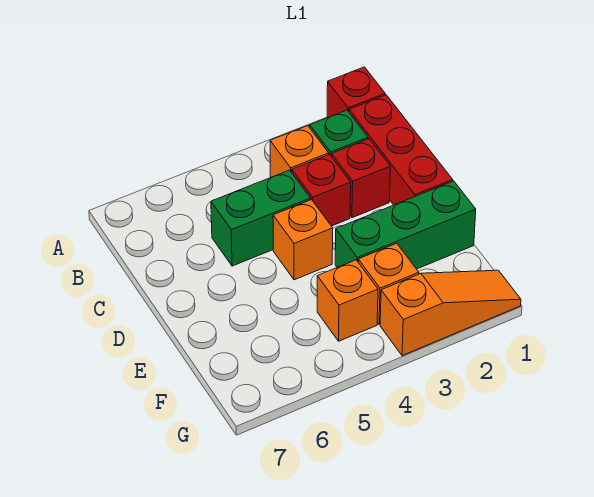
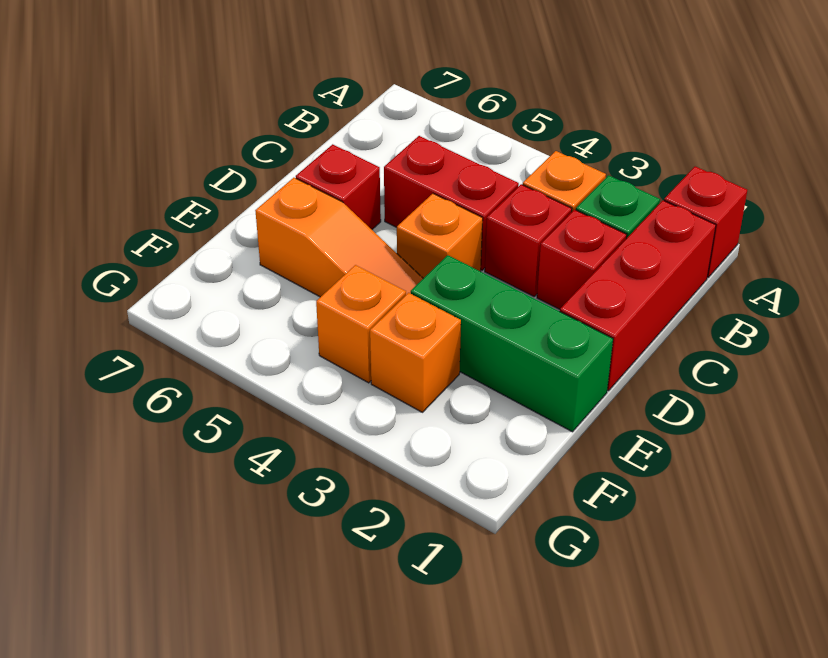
green 1x2 brick [211,170,311,266] -> red 1x2 brick [384,136,519,270]
none -> red 1x1 brick [296,144,381,229]
orange 1x3 slope [380,270,521,356] -> orange 1x3 slope moved to [255,178,423,297]

